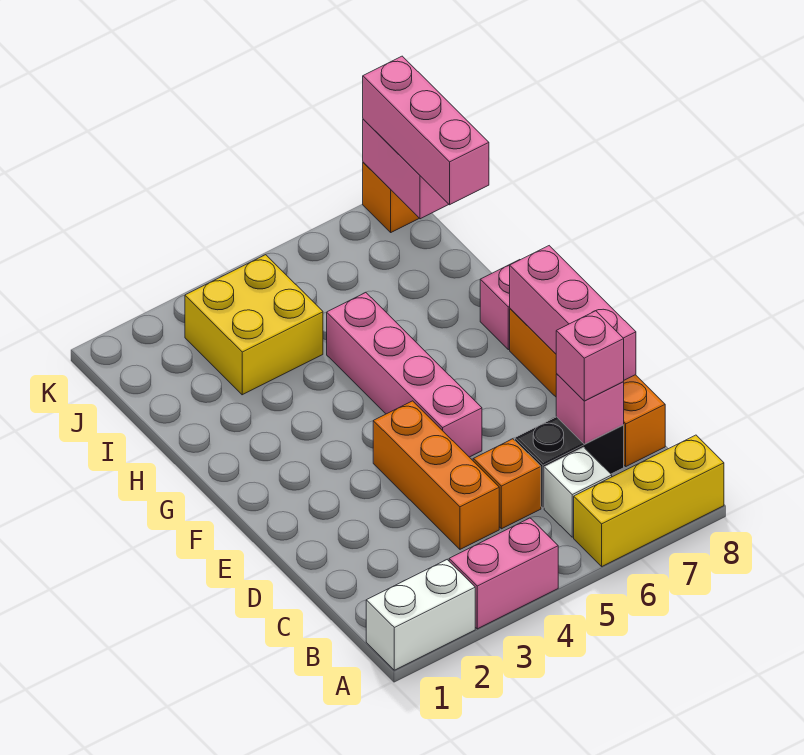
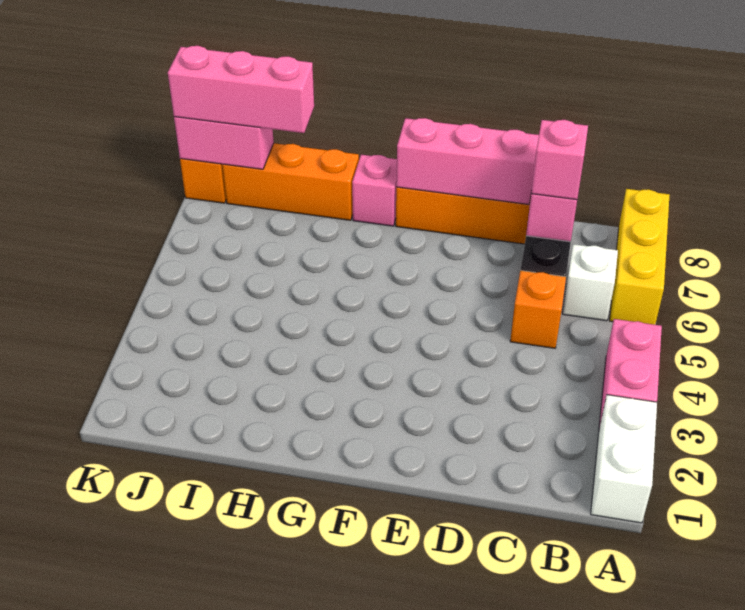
orange 1x3 brick [373,401,499,549] -> orange 1x3 brick moved to [222,143,359,220]
pink 1x4 brick [327,292,482,457] -> none
yellow 2x2 brick [185,255,323,395] -> none

